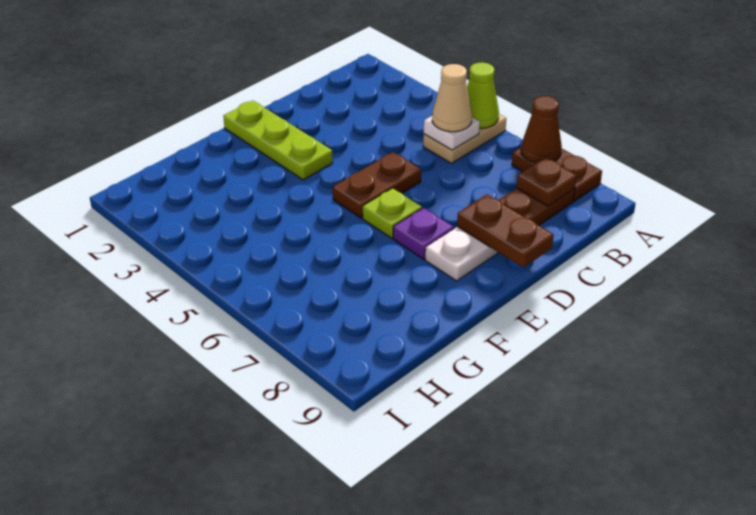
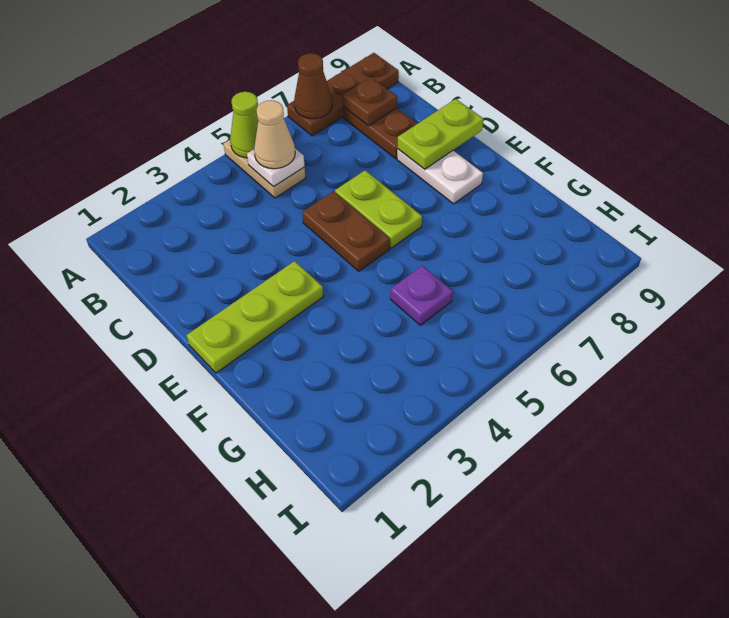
brown 1x2 plate [512,147,602,201] -> brown 1x3 plate [287,53,399,136]
brown 1x2 plate [457,194,554,268] -> lime 1x2 plate [397,99,483,169]
lime 1x1 plate [363,188,422,238] -> lime 1x2 plate [335,170,422,248]
purple 1x1 plate [393,208,454,259] -> purple 1x1 plate moved to [390,266,453,325]

